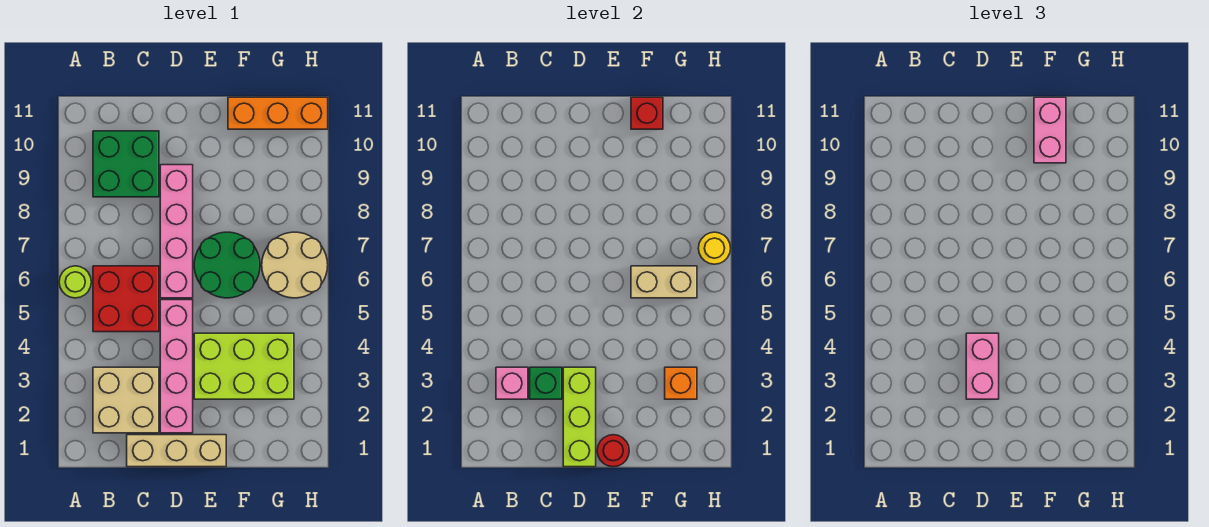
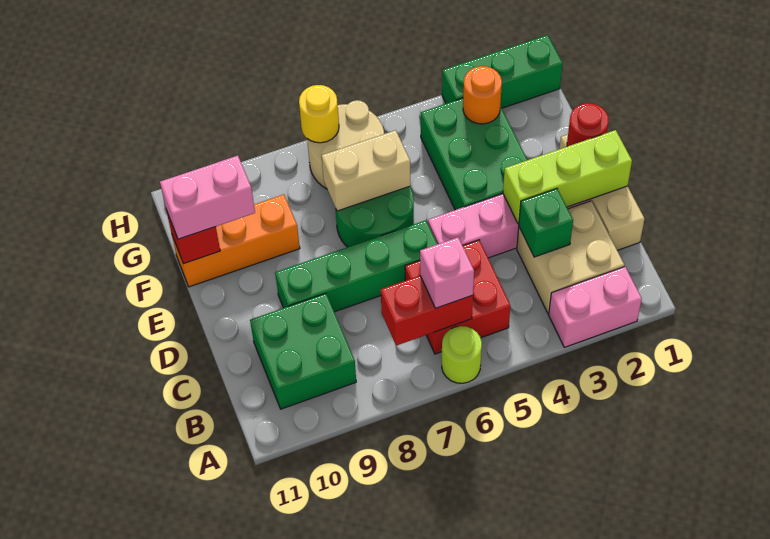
pink 1x1 brick [496,367,528,399] -> pink 1x1 brick moved to [420,237,474,308]
none -> red 1x2 brick [381,276,473,346]
pink 1x2 brick [966,333,999,399] -> pink 1x2 brick moved to [549,267,642,347]
pink 1x4 brick [160,165,193,298] -> green 1x4 brick [275,220,437,312]
lime 2x3 brick [194,333,294,399] -> green 2x3 brick [421,98,527,210]
tan 1x2 brick [631,266,697,298] -> tan 1x2 brick turned to [321,130,411,211]
orange 1x3 brick [228,97,328,129] -> orange 1x3 brick turned to [172,194,300,287]
orange 1x1 brick [665,367,697,399] -> orange 1x1 round brick [463,66,502,124]
none -> green 1x3 brick [442,35,563,108]

